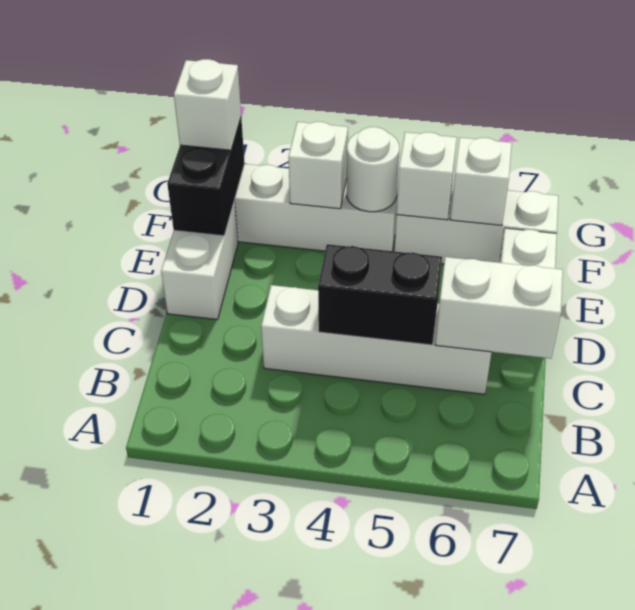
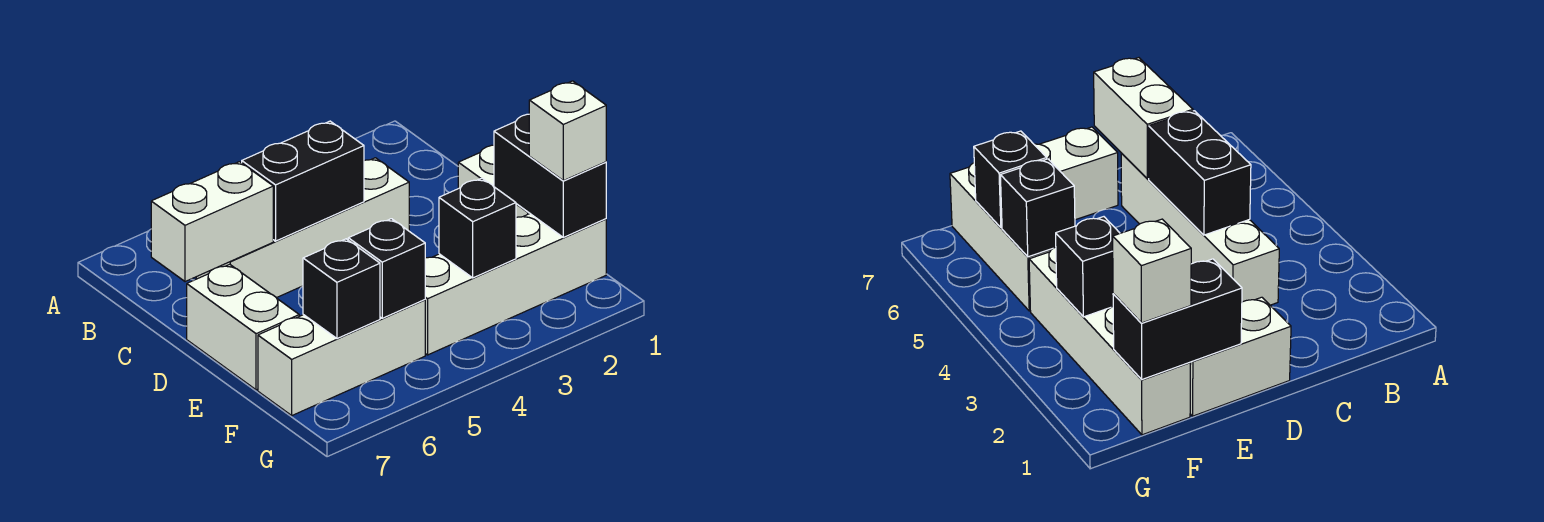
white 1x1 brick [289,122,348,209] -> black 1x1 brick [439,178,516,278]
white 1x1 round brick [347,127,399,212] -> none
white 1x1 brick [396,132,457,220] -> black 1x1 brick [348,219,425,318]
white 1x1 brick [450,138,512,225] -> black 1x1 brick [303,239,380,339]

